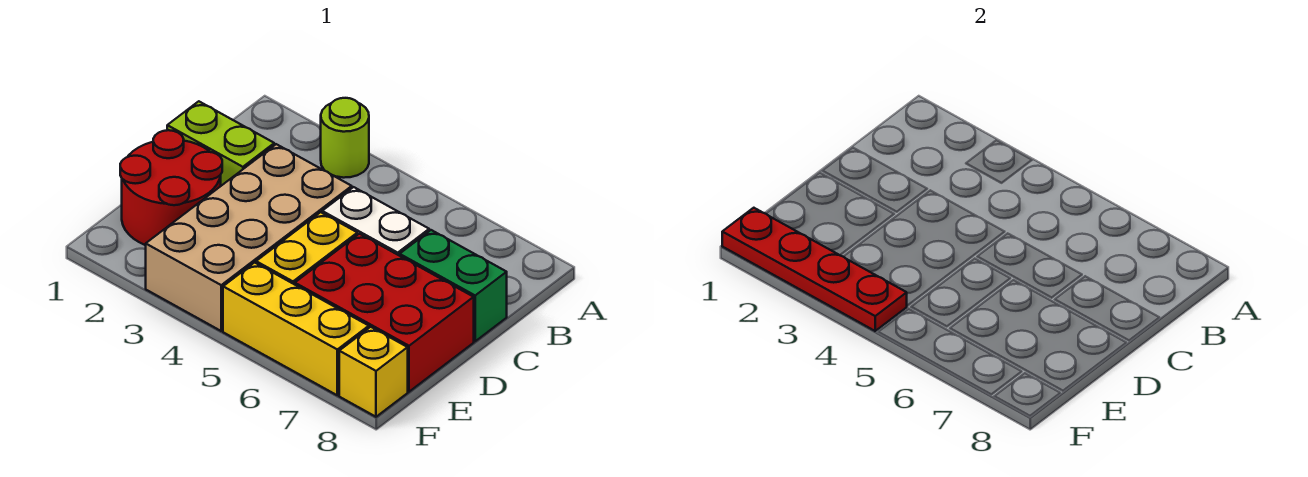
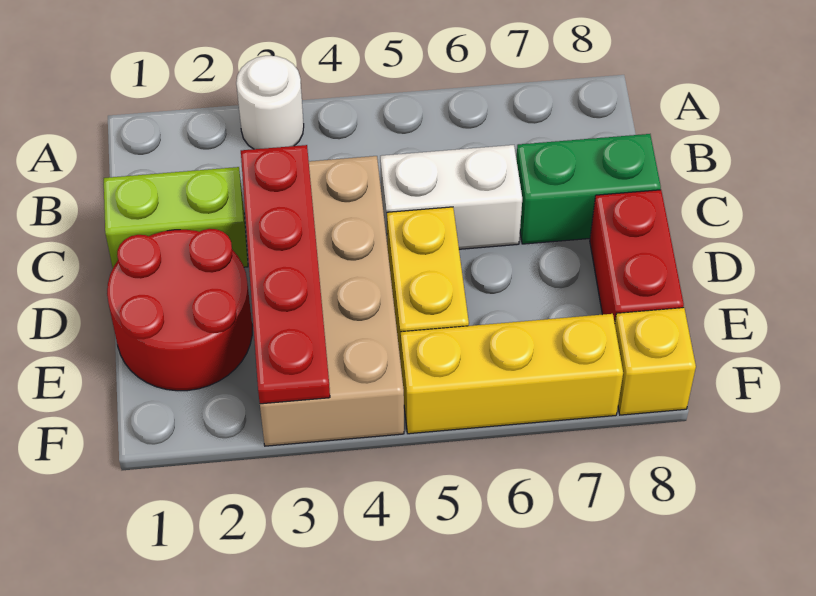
lime 1x1 round brick [321,98,369,178] -> white 1x1 round brick [236,56,304,149]
red 2x3 brick [295,234,474,392] -> red 1x2 brick [590,190,684,323]
red 1x4 plate [722,208,907,331] -> red 1x4 plate turned to [241,145,330,404]

